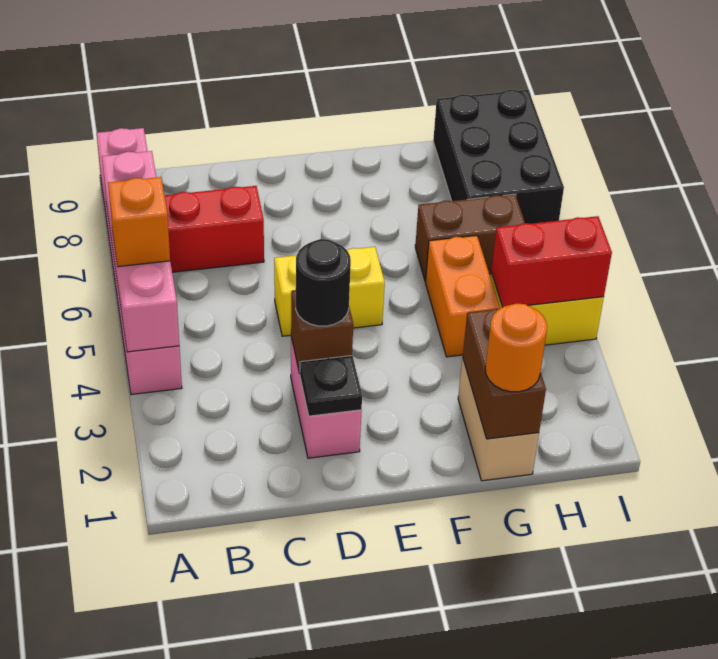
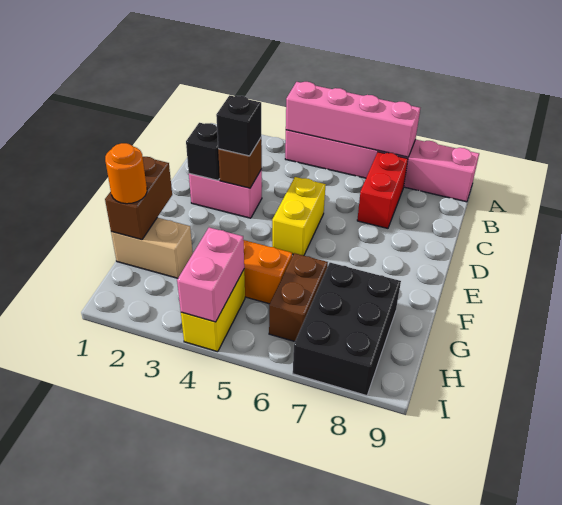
orange 1x1 brick [108,177,170,267] -> none
black 1x1 plate [300,356,362,416] -> black 1x1 brick [186,123,220,180]
black 1x1 round brick [296,239,351,326] -> black 1x1 brick [216,95,261,156]
brown 1x2 brick [463,308,546,439] -> brown 1x2 brick turned to [105,157,172,240]
red 1x2 brick [491,216,612,307] -> pink 1x2 brick [177,228,244,322]
black 2x3 brick [433,90,564,224] -> black 2x3 brick turned to [293,263,401,396]

